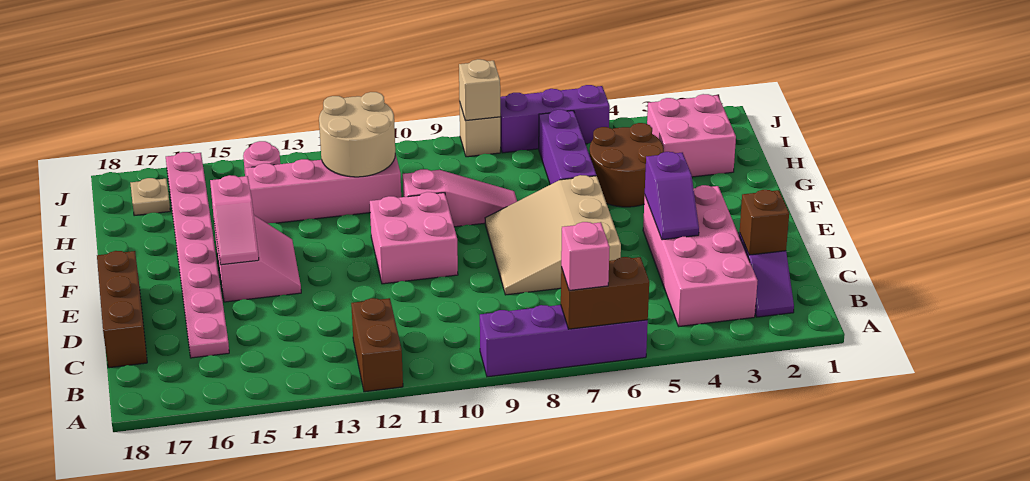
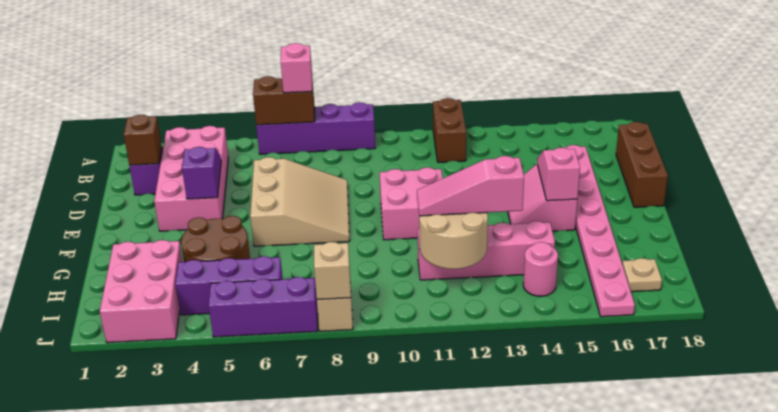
purple 1x3 brick [539,110,596,185] -> purple 1x3 brick turned to [175,256,283,315]
pink 1x3 slope [403,169,517,227] -> pink 1x3 slope moved to [417,156,524,216]
pink 2x2 brick [647,94,736,177] -> pink 2x3 brick [100,240,183,343]

